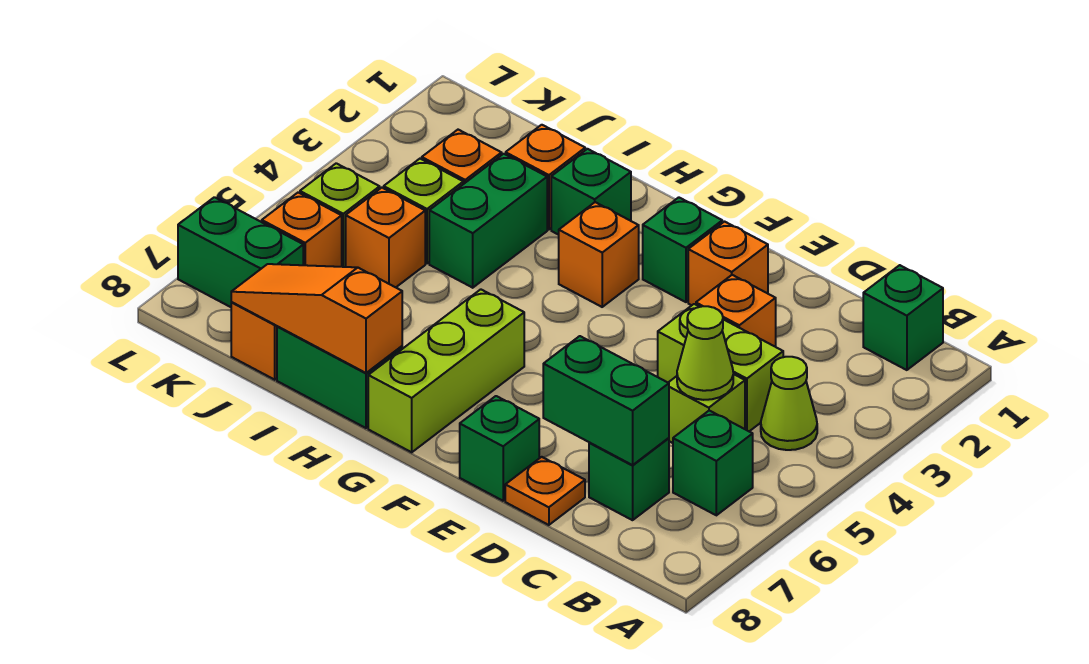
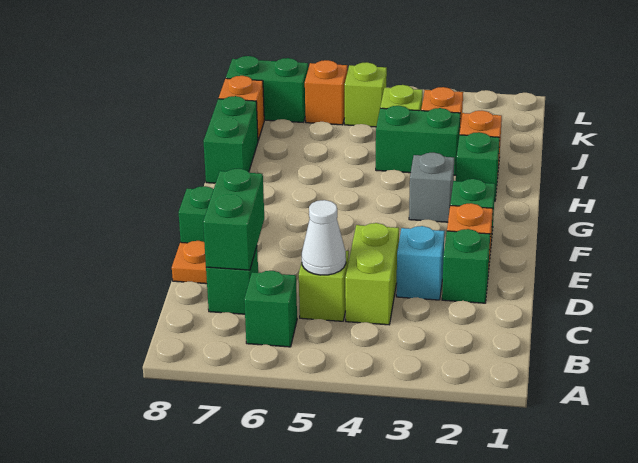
green 1x1 brick [863,265,943,370] -> green 1x1 brick moved to [442,229,490,303]
lime 1x1 cone [761,357,817,450] -> none
lime 1x1 cone [677,306,733,400] -> white 1x1 cone [302,200,346,275]
orange 1x1 brick [696,275,776,347] -> cyan 1x1 brick [396,226,445,300]
orange 1x1 brick [559,202,639,307] -> grey 1x1 brick [409,152,454,222]
lime 1x3 brick [368,289,524,452] -> none
orange 1x3 slope [231,264,402,373] -> none
orange 1x1 brick [346,188,425,287] -> none
green 1x2 brick [178,197,303,307] -> green 1x2 brick turned to [226,56,308,122]

